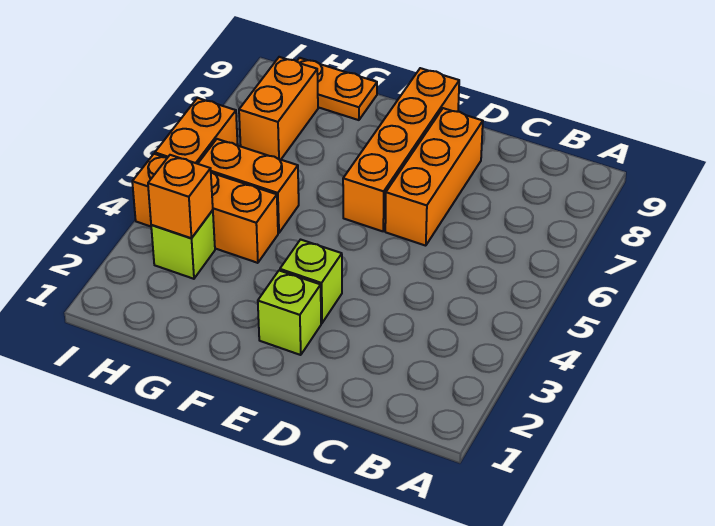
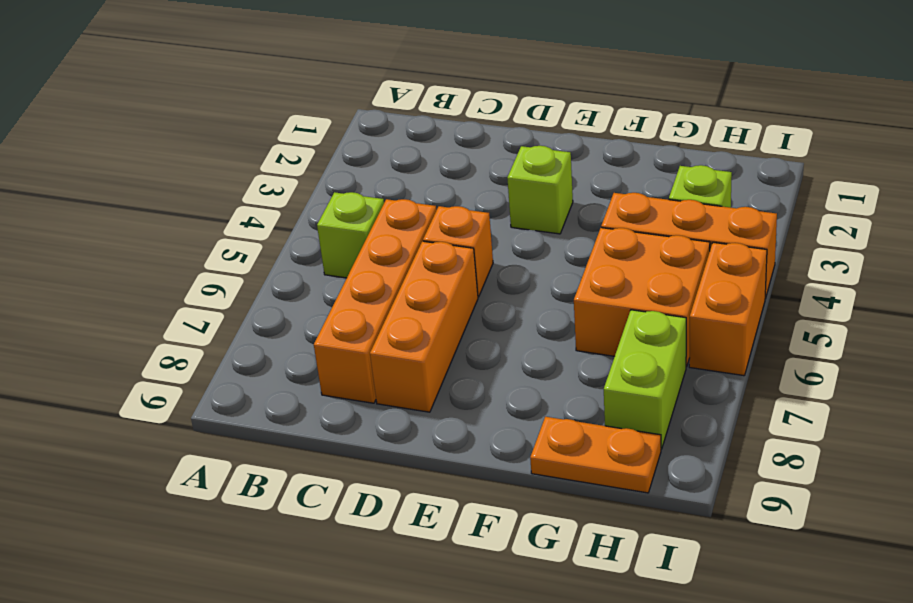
lime 1x1 brick [258,271,321,355] -> lime 1x1 brick moved to [317,192,384,278]
orange 1x4 brick [343,68,459,231] -> orange 1x4 brick moved to [314,199,436,403]
orange 1x2 brick [198,139,299,233] -> orange 2x2 brick [574,228,710,367]
orange 1x1 brick [148,155,213,238] -> orange 1x1 brick moved to [423,206,493,297]
orange 1x2 brick [239,57,318,160] -> lime 1x2 brick [604,310,686,449]

